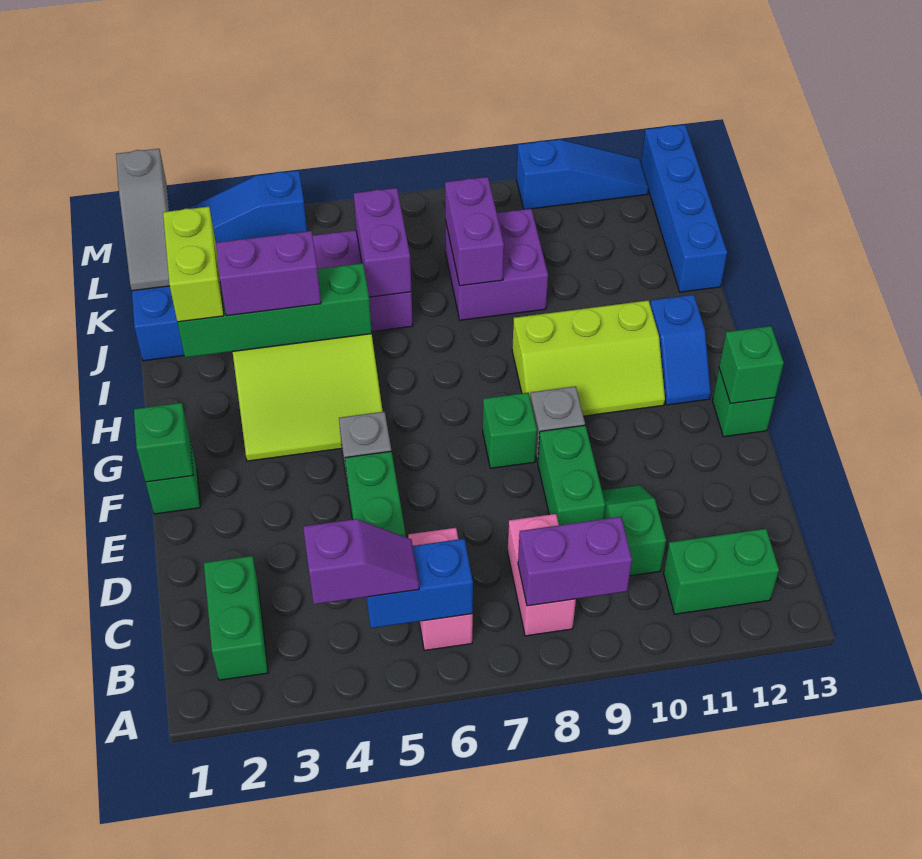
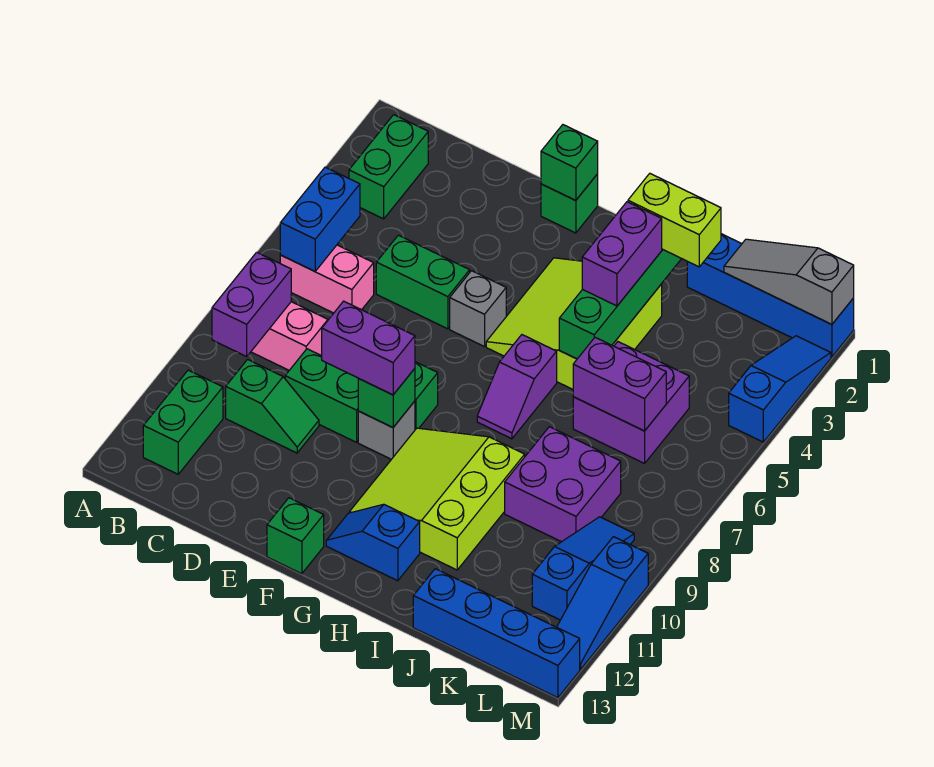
green 1x2 brick [204,556,268,680] -> green 1x2 brick turned to [349,115,428,219]
purple 1x2 slope [303,519,419,604] -> purple 1x2 slope moved to [477,335,557,439]
green 1x1 brick [719,326,784,403] -> green 1x1 brick moved to [358,369,415,427]
lime 2x3 slope [512,300,665,416] -> lime 3x3 slope [349,428,525,570]
purple 1x2 brick [445,177,504,286] -> purple 1x2 brick moved to [322,301,415,395]
none -> blue 1x3 slope [532,517,634,620]

